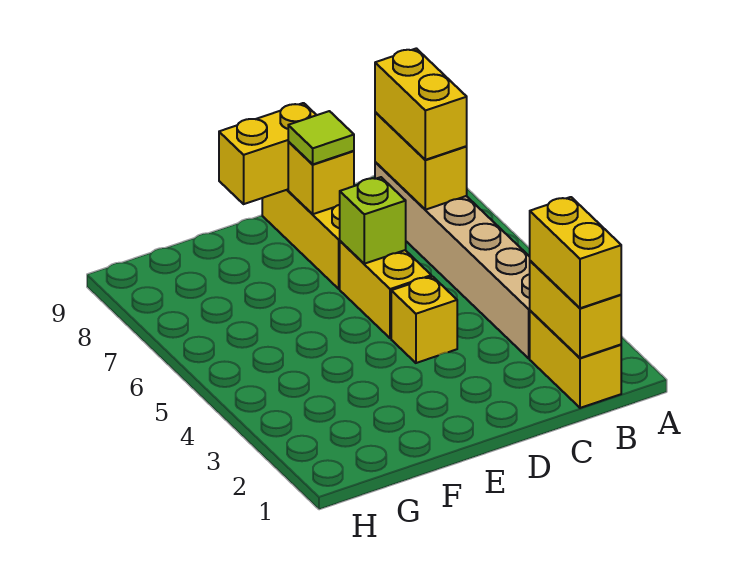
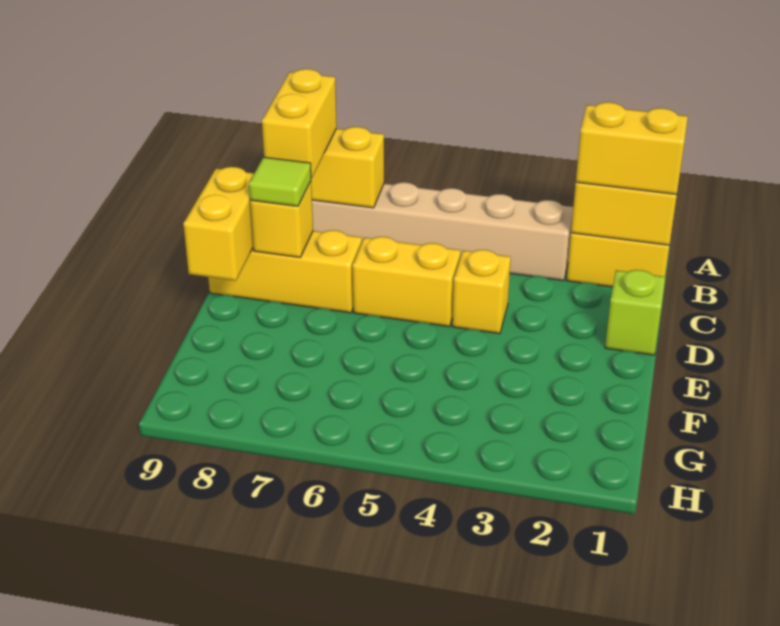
yellow 1x2 brick [375,48,467,160] -> yellow 1x2 brick turned to [262,69,337,178]
lime 1x1 brick [340,177,406,264] -> lime 1x1 brick moved to [605,270,665,355]

